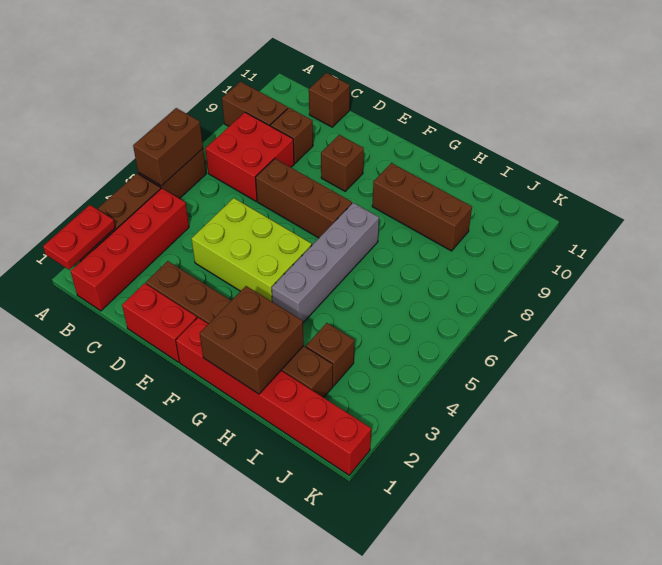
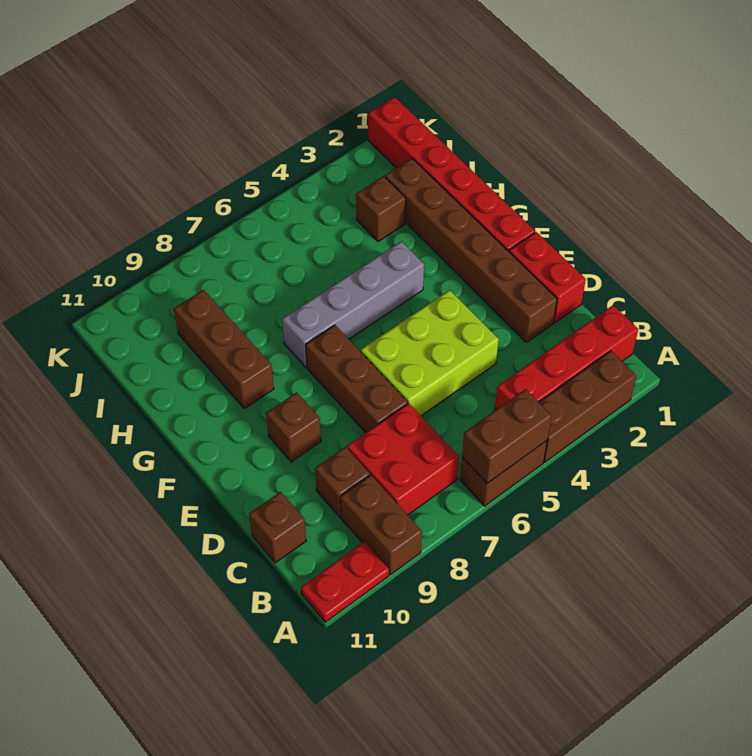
red 1x2 plate [43,205,115,270] -> red 1x2 plate moved to [301,542,389,622]
lime 2x3 brick [191,198,312,301] -> lime 2x3 brick turned to [361,290,499,416]
brown 2x2 brick [200,286,304,394] -> none

